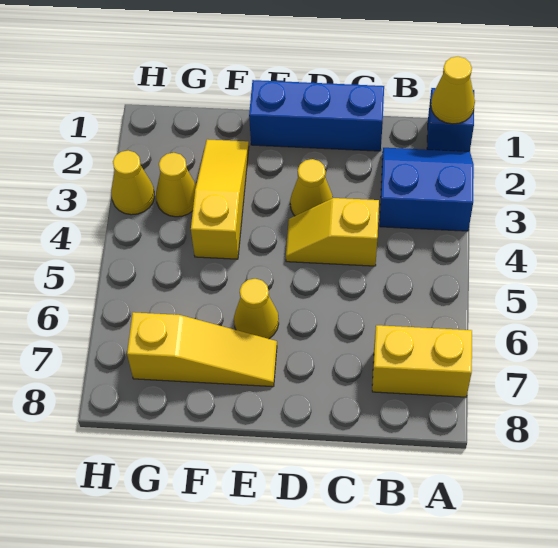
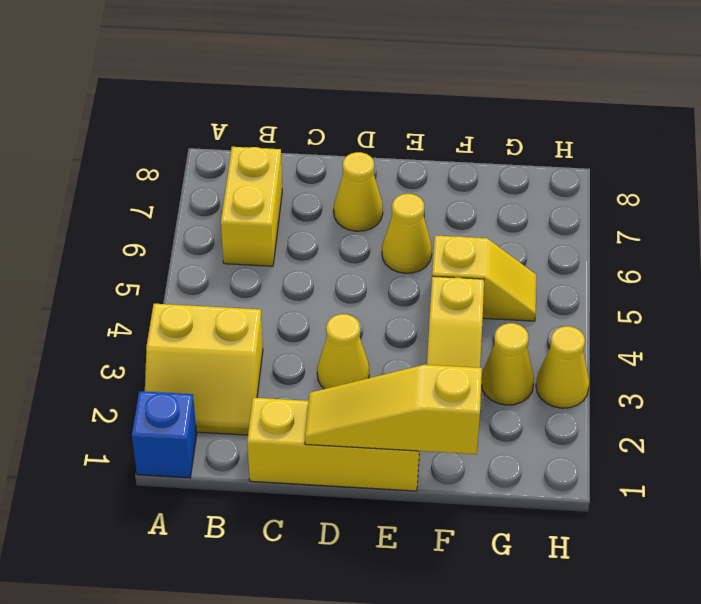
yellow 1x1 cone [431,57,475,124] -> yellow 1x1 cone moved to [334,152,383,231]
blue 2x2 slope [380,148,474,231] -> yellow 2x2 slope [145,304,263,435]
yellow 1x2 brick [372,325,472,397] -> yellow 1x2 brick turned to [221,147,282,266]
blue 1x3 brick [249,80,384,151] -> yellow 1x3 brick [247,398,419,491]
yellow 1x2 slope [286,198,379,266] -> yellow 1x2 slope moved to [432,235,536,321]
yellow 1x3 slope [127,312,277,387] -> yellow 1x3 slope moved to [305,365,482,454]

